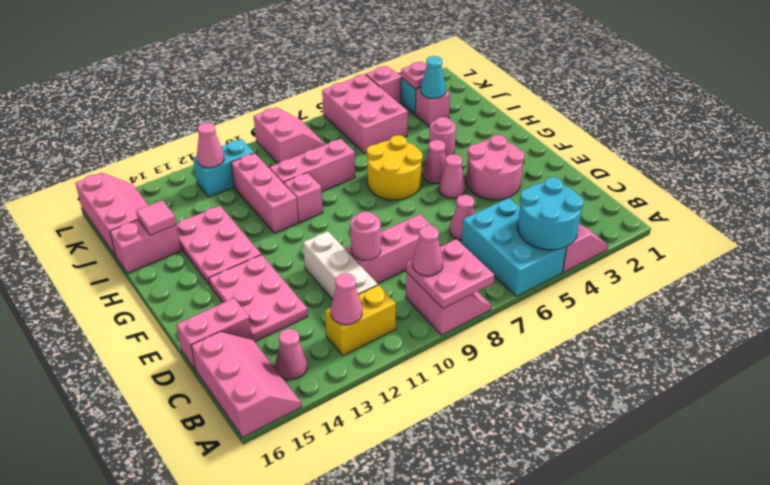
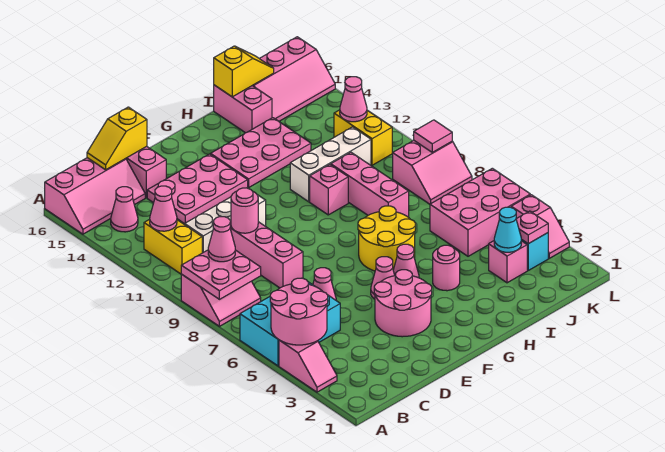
cyan 2x2 round brick [518,177,584,250] -> pink 2x2 round brick [270,278,328,345]
none -> yellow 1x2 slope [87,107,147,170]
pink 1x3 brick [231,153,298,234] -> white 1x3 brick [290,127,371,202]
pink 1x1 tile [136,200,176,235] -> pink 1x1 tile moved to [414,120,452,152]
none -> yellow 1x2 slope [214,46,274,97]
cyan 1x2 brick [193,139,254,197] -> yellow 1x2 brick [334,110,392,165]

